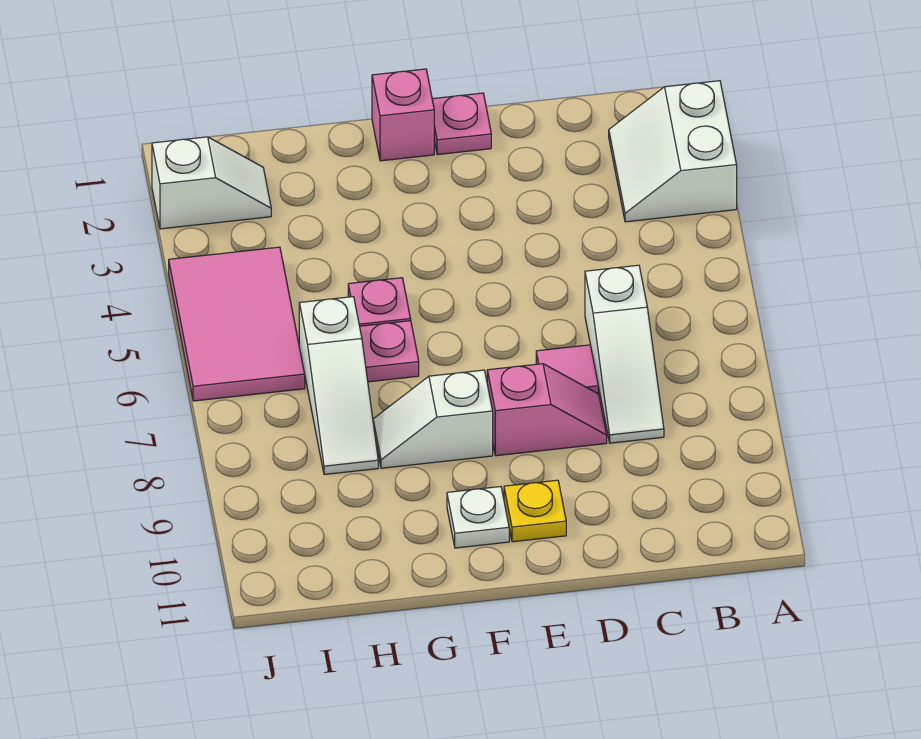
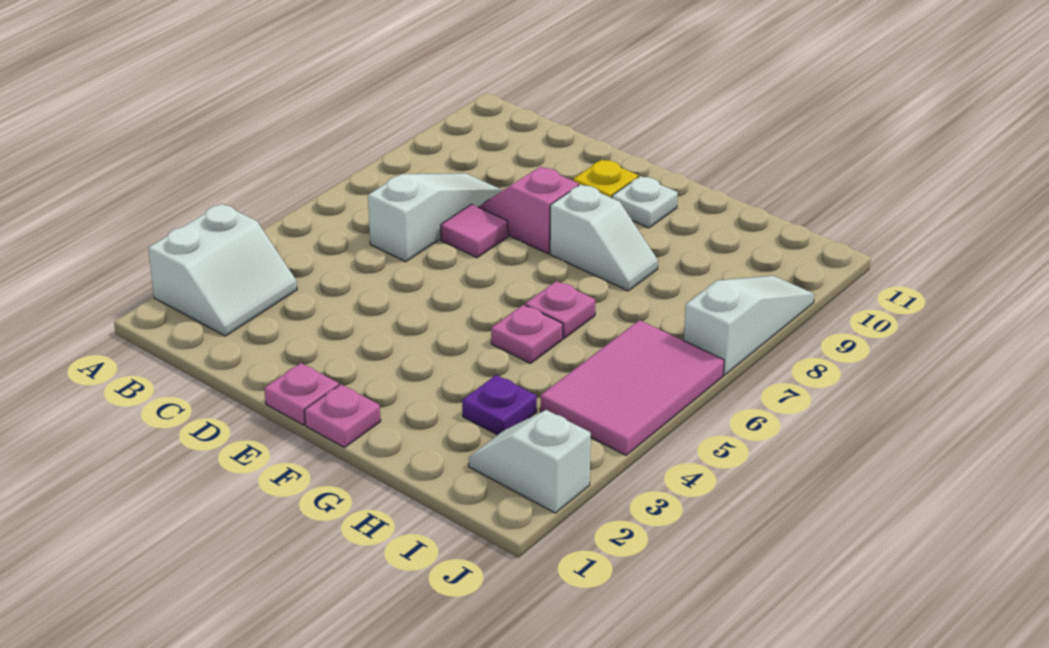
pink 1x1 brick [372,69,434,161] -> pink 1x1 plate [305,384,381,448]
none -> purple 1x1 plate [462,375,537,435]
white 1x3 slope [299,297,378,475] -> white 1x3 slope moved to [684,276,814,375]

